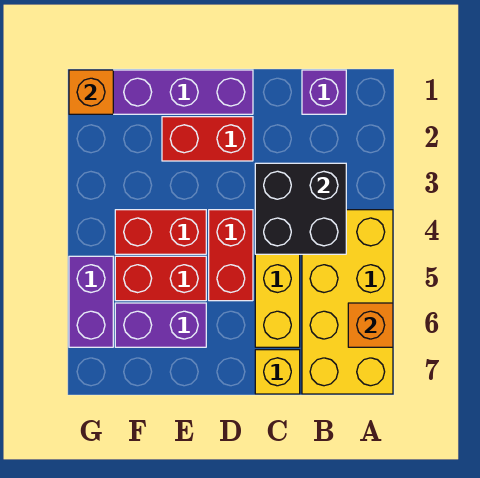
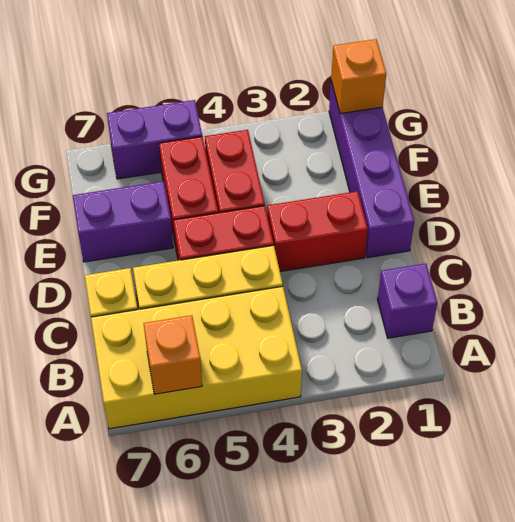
black 2x2 brick [255,163,346,254] -> none
red 1x2 brick [162,117,253,161] -> red 1x2 brick turned to [267,191,368,272]
purple 1x2 brick [115,303,206,347] -> purple 1x2 brick turned to [73,181,173,262]

